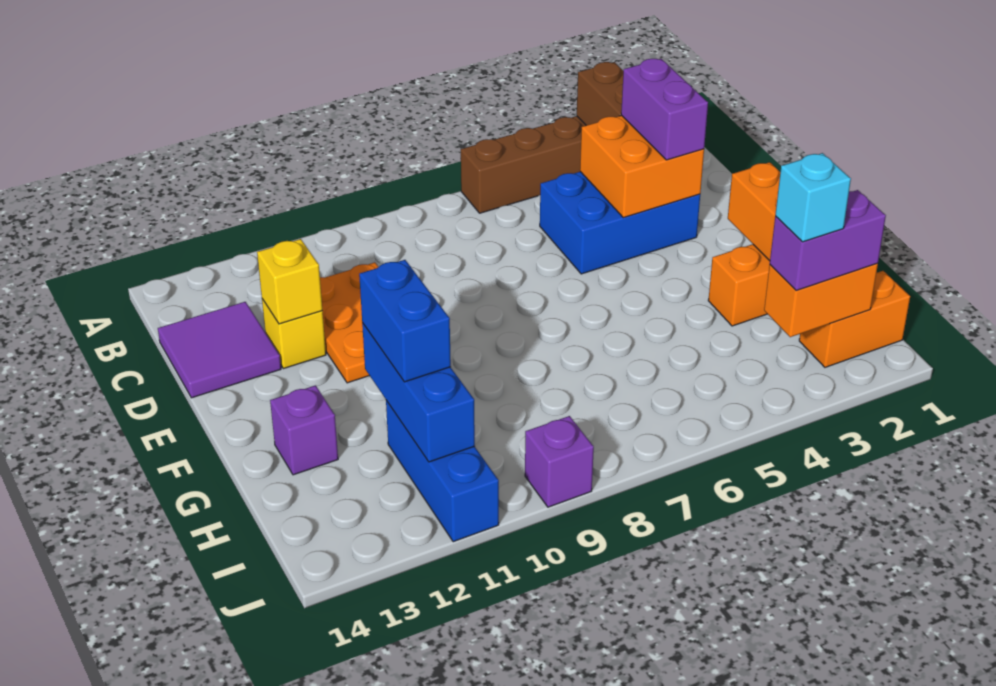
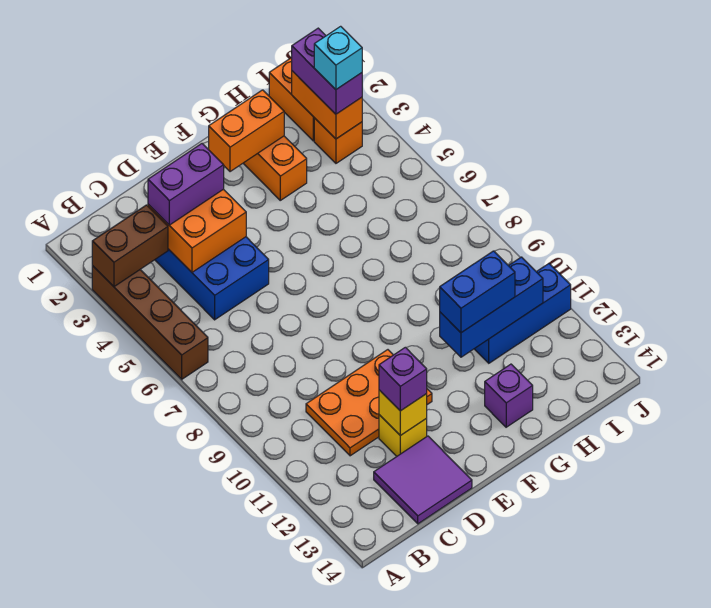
none -> orange 1x1 brick [314,118,362,163]
purple 1x1 brick [525,416,594,507] -> purple 1x1 brick moved to [379,347,427,411]

